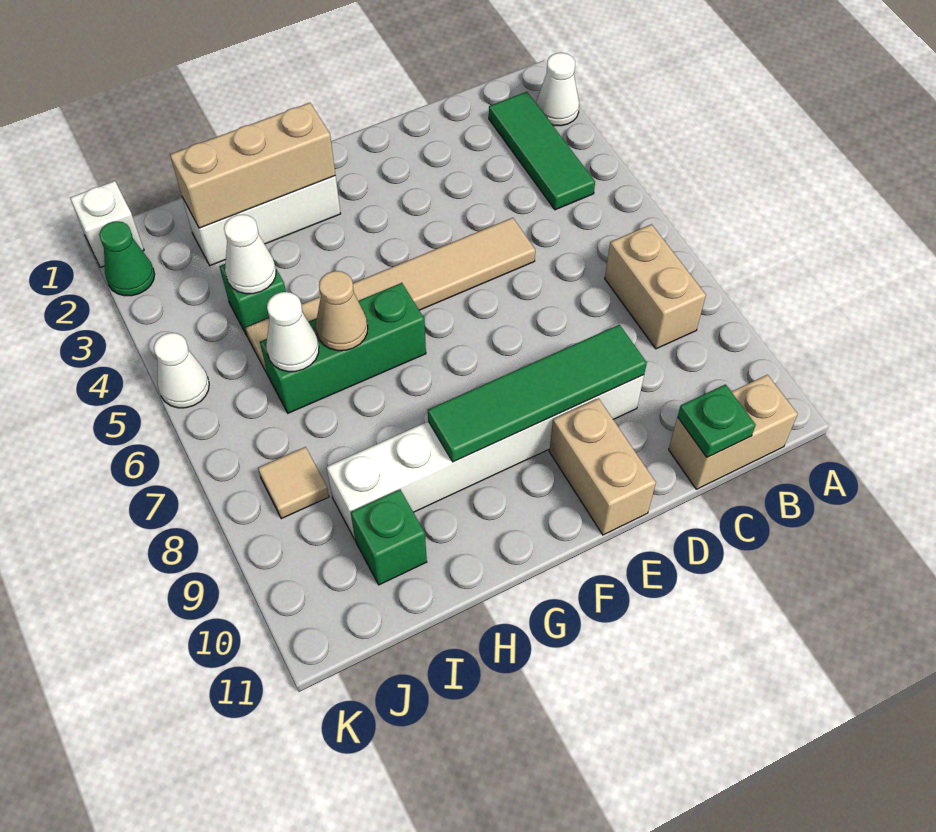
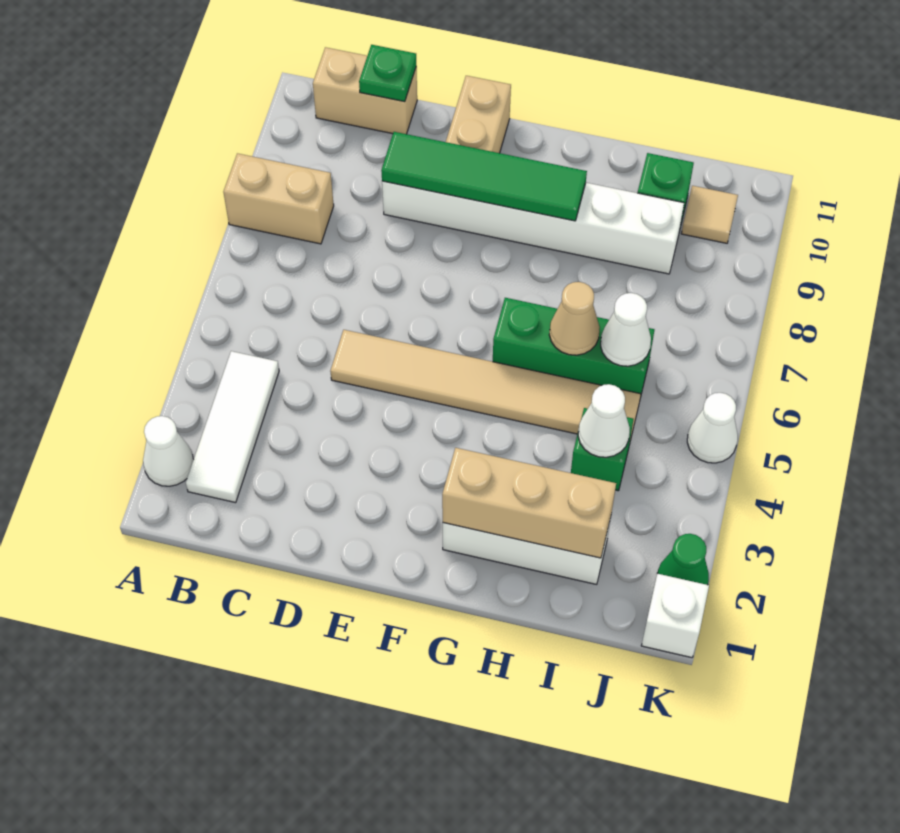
green 1x3 tile [489,92,595,210] -> white 1x3 tile [186,351,279,503]
tan 1x2 brick [605,224,706,349] -> tan 1x2 brick turned to [224,153,334,244]
tan 1x1 tile [258,447,329,519] -> tan 1x1 tile moved to [681,186,738,243]

